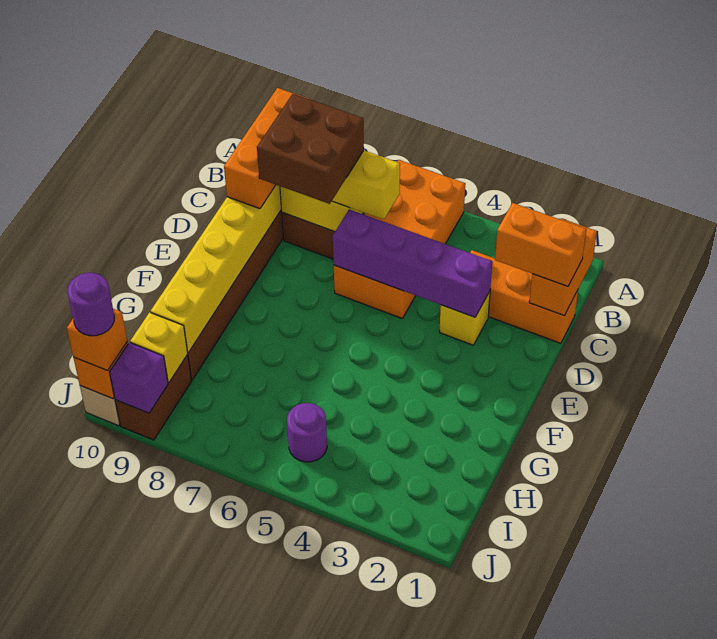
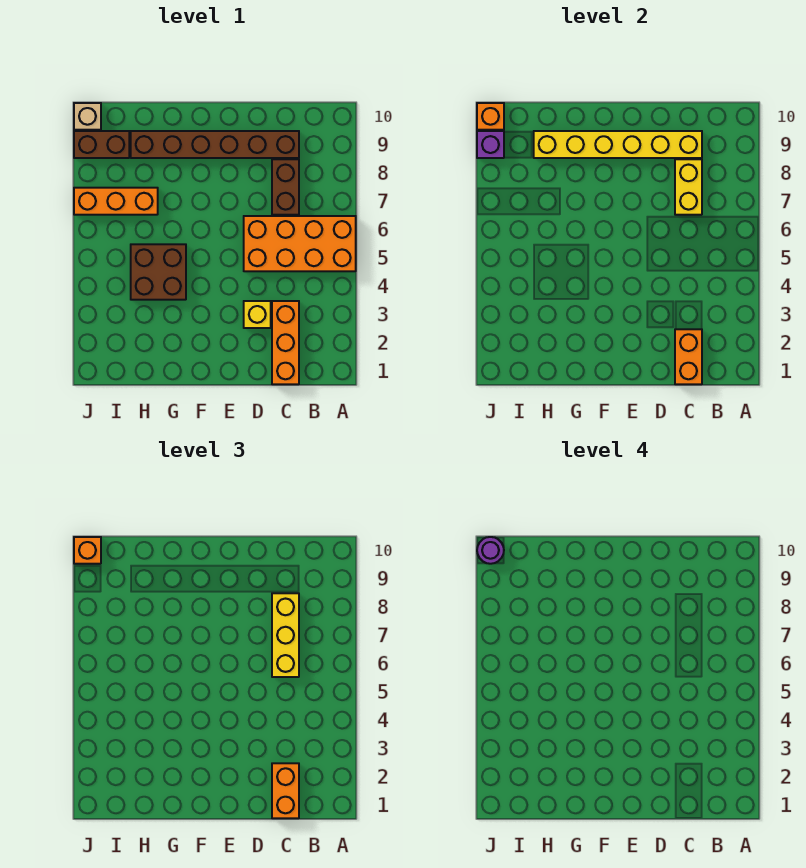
orange 1x2 brick [529,219,597,315] -> orange 1x2 brick turned to [675,329,702,384]
orange 1x3 brick [224,88,309,209] -> orange 1x3 brick moved to [74,188,158,215]
brown 2x2 brick [257,94,364,204] -> brown 2x2 brick moved to [131,244,186,300]
purple 1x4 brick [333,209,492,317] -> none
purple 1x1 round brick [287,403,327,462] -> none
yellow 1x1 brick [130,312,188,382] -> none

